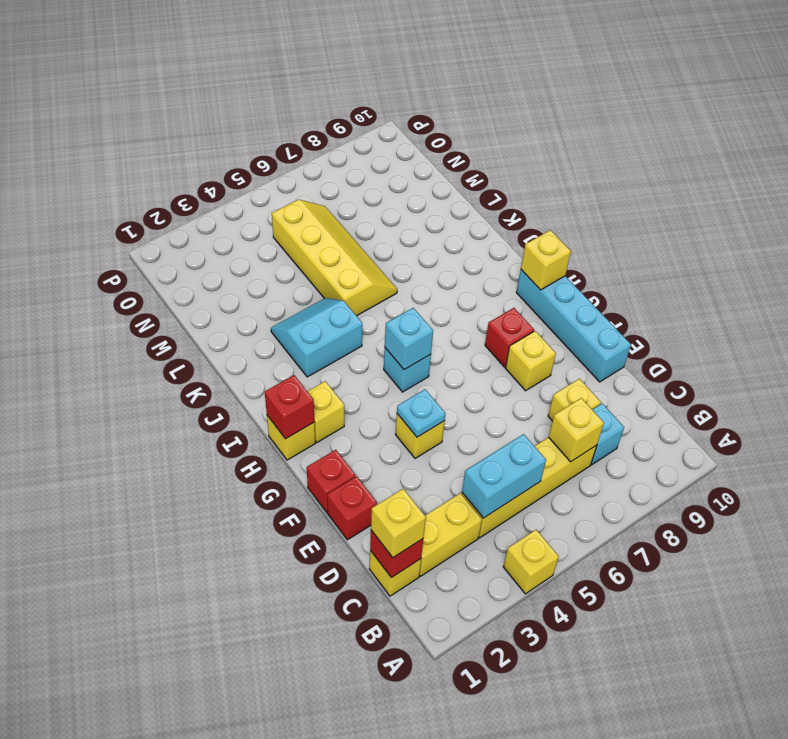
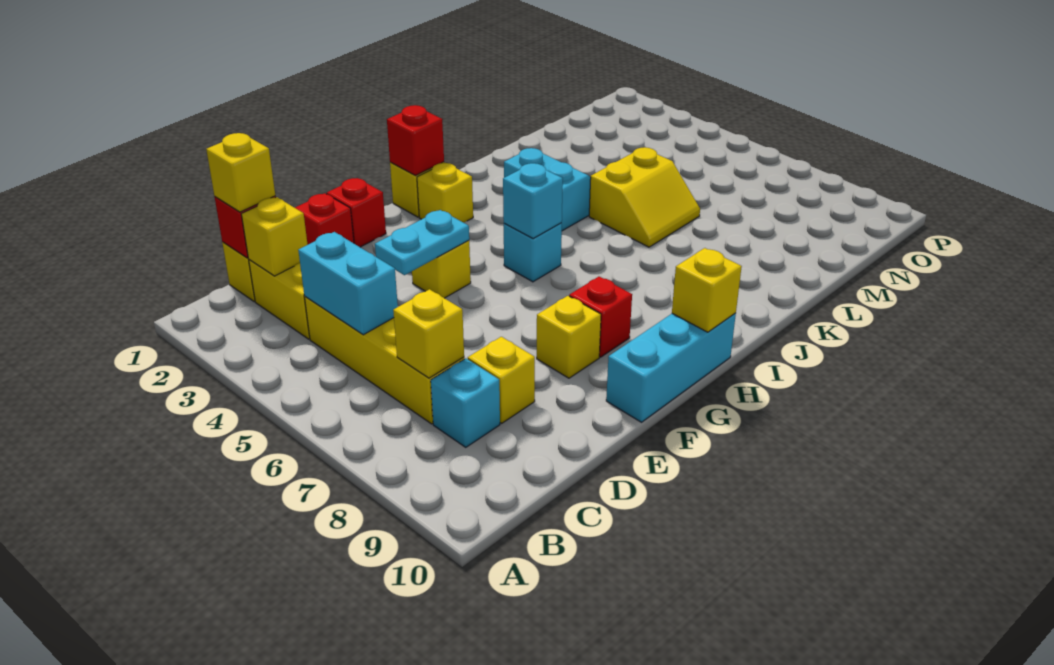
yellow 1x1 brick [503,530,559,594] -> yellow 1x1 brick moved to [241,197,307,276]
cyan 1x4 brick [517,270,631,382] -> cyan 1x3 brick [606,313,736,422]
cyan 1x1 plate [397,389,445,437] -> cyan 1x2 plate [375,210,469,275]
yellow 2x4 slope [272,200,397,316] -> yellow 2x2 slope [589,147,700,247]

